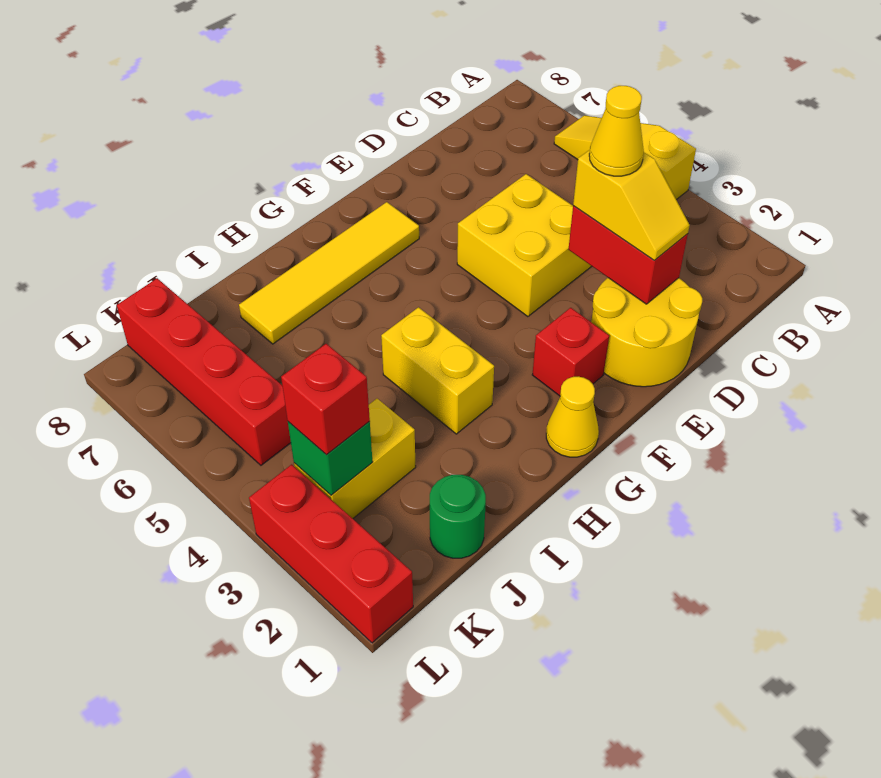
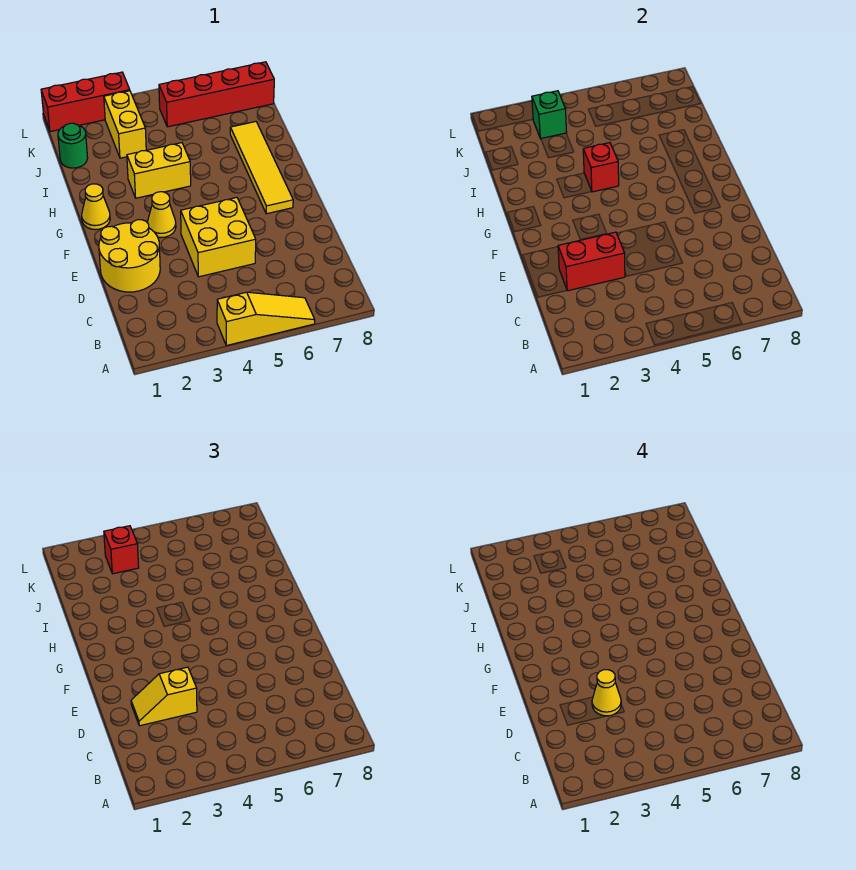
red 1x1 brick [532,308,609,396] -> red 1x1 brick moved to [583,143,619,192]
none -> yellow 1x1 cone [147,192,176,237]

